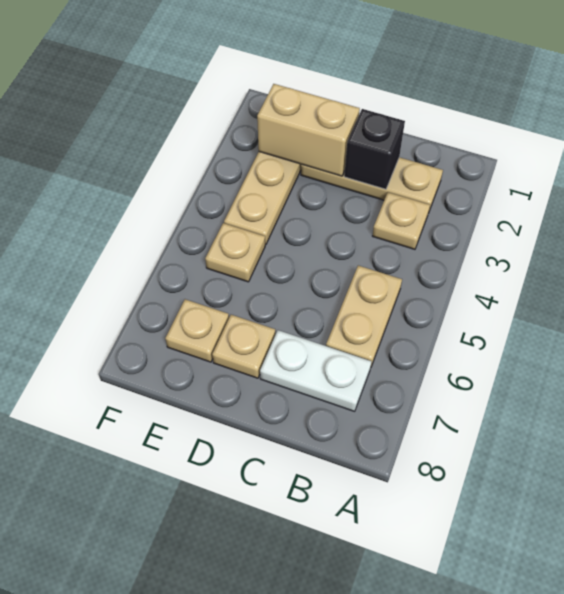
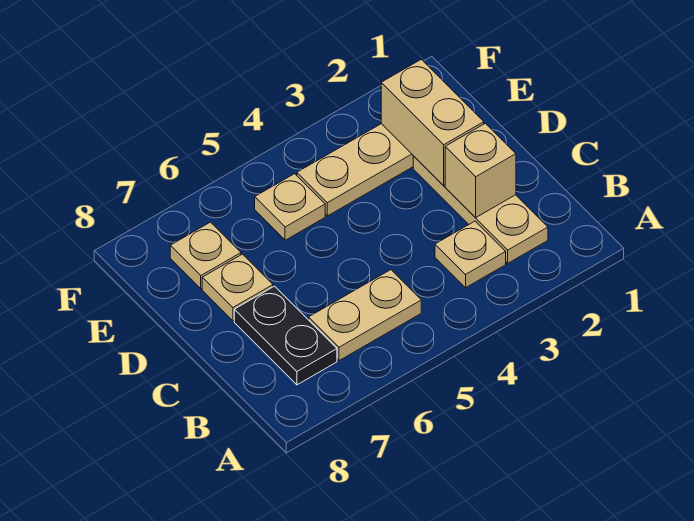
white 1x2 plate [260,330,372,411] -> black 1x2 plate [234,286,337,385]
black 1x1 brick [344,109,405,189] -> tan 1x1 brick [445,123,516,218]

